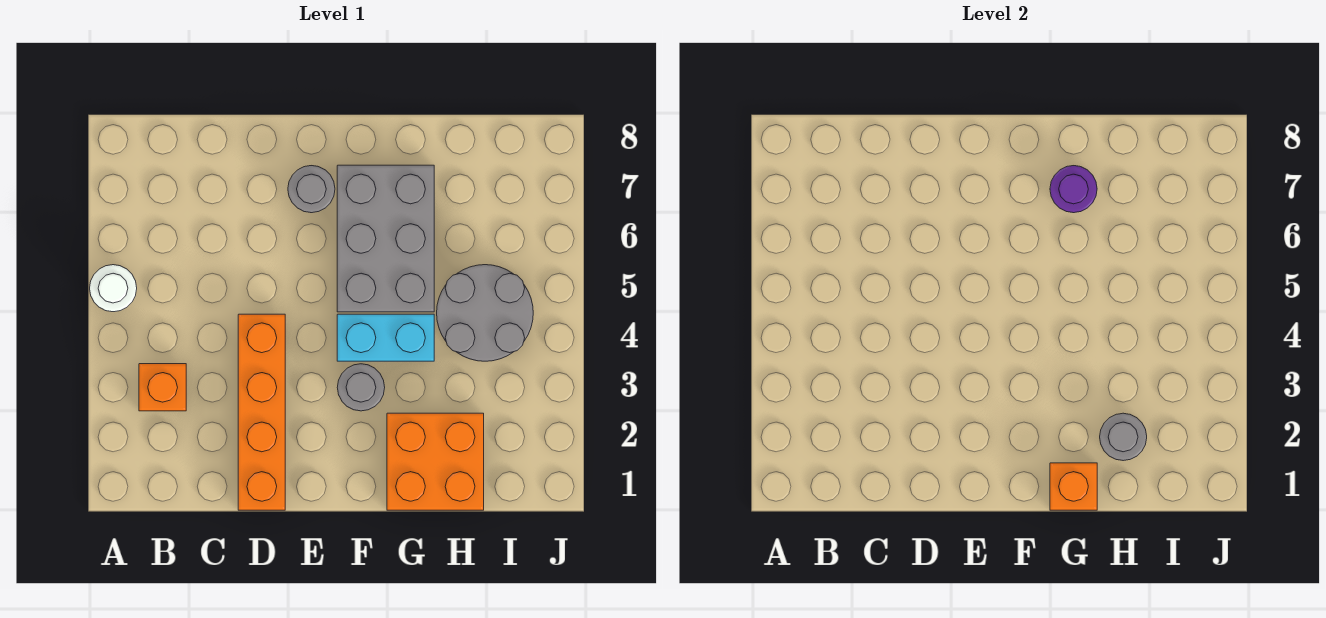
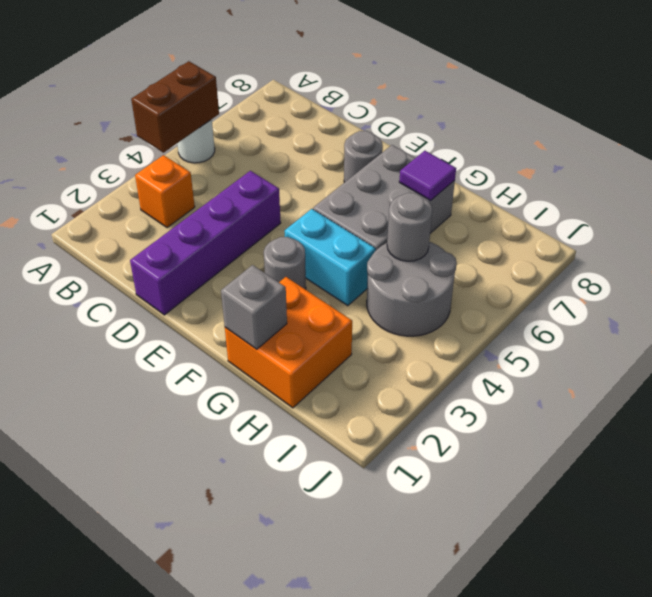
none -> brown 1x2 brick [131,61,219,153]
orange 1x4 brick [238,314,285,510] -> purple 1x4 brick [130,171,281,315]
orange 1x1 brick [1050,463,1097,510] -> grey 1x1 brick [221,265,287,349]
purple 1x1 round brick [1050,166,1097,213] -> purple 1x1 tile [399,151,456,200]
grey 1x1 round brick [1100,413,1147,461] -> grey 1x1 round brick moved to [387,193,432,261]

